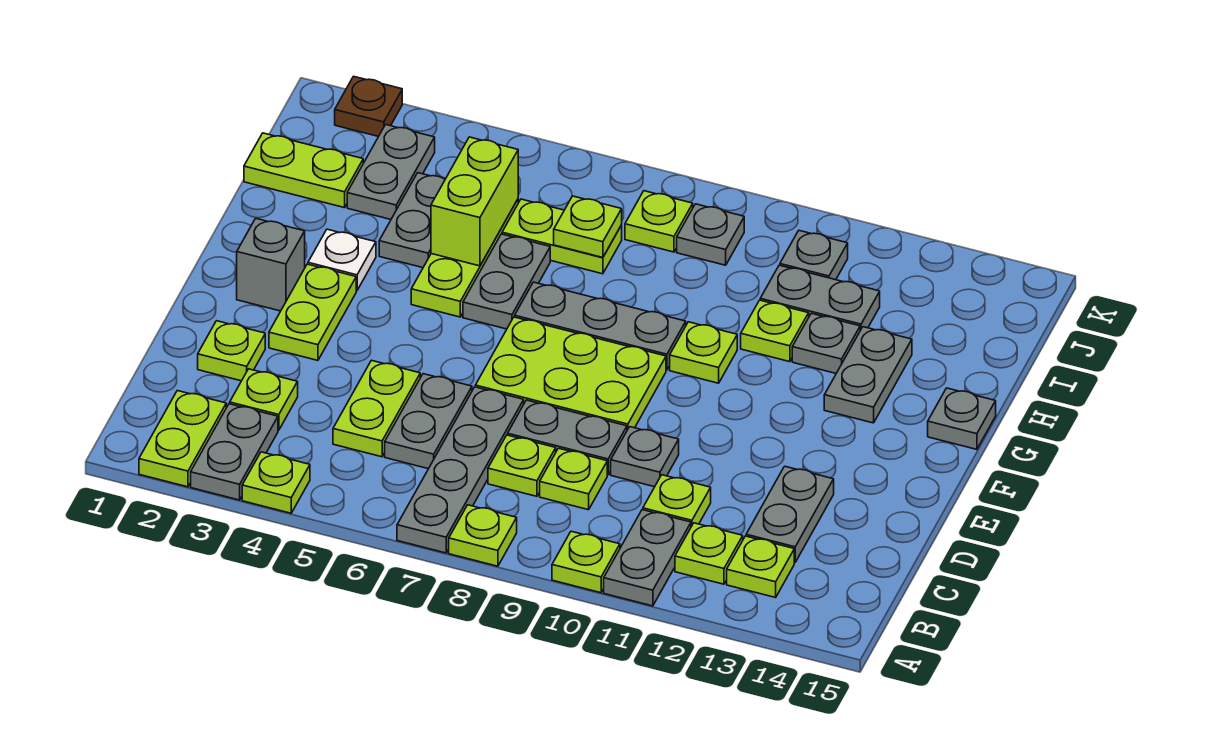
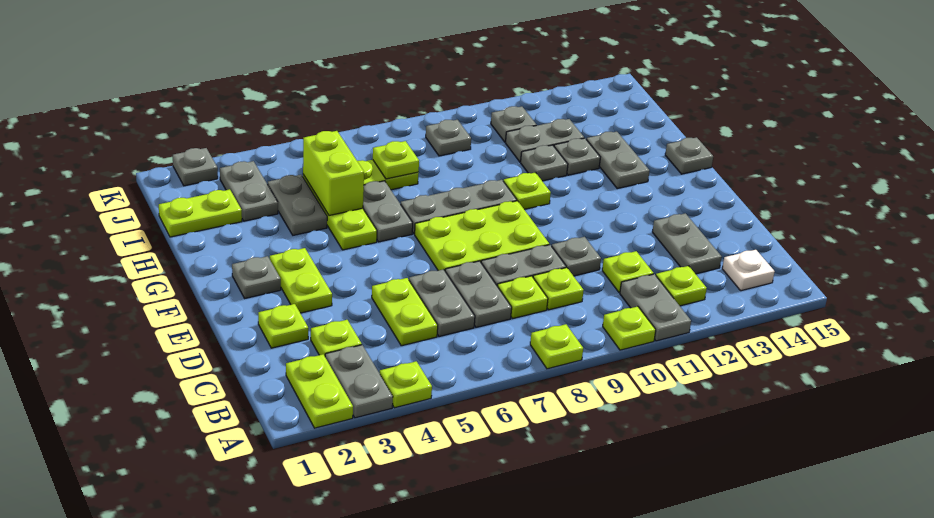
grey 1x4 plate [397,387,524,553] -> grey 1x2 plate [445,261,512,327]
lime 1x1 plate [727,536,794,597] -> none
grey 1x1 brick [237,218,305,311] -> grey 1x1 plate [232,256,281,298]
white 1x1 plate [308,229,376,291] -> white 1x1 plate moved to [722,250,775,291]
lime 1x1 plate [741,300,809,362] -> grey 1x1 plate [521,145,568,181]
lime 1x1 plate [625,191,693,252] -> none
brown 1x1 plate [335,76,402,136] -> grey 1x1 plate [173,148,218,186]

